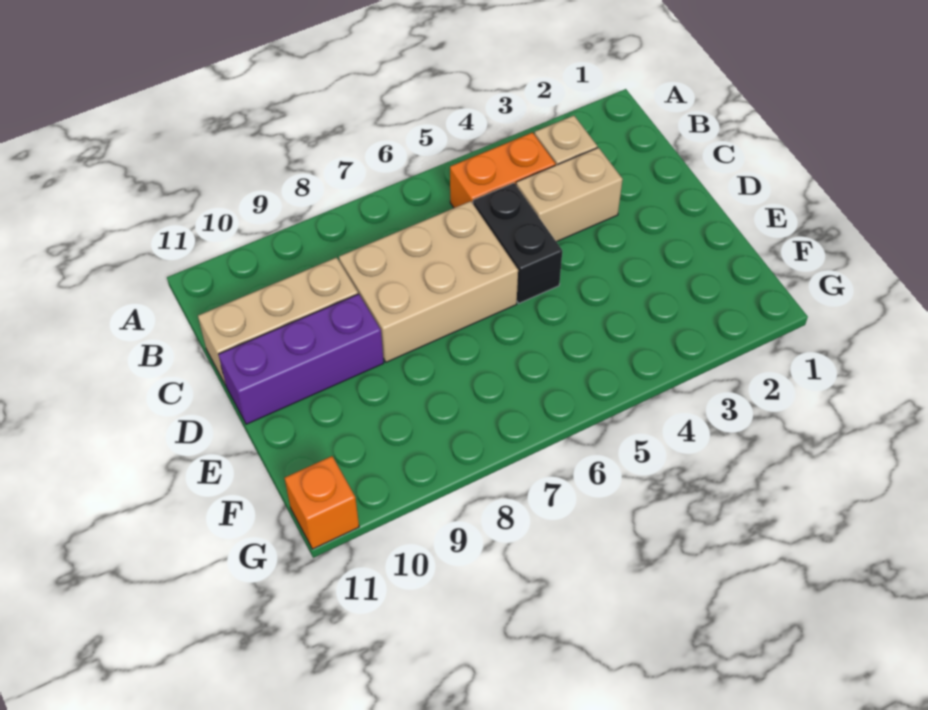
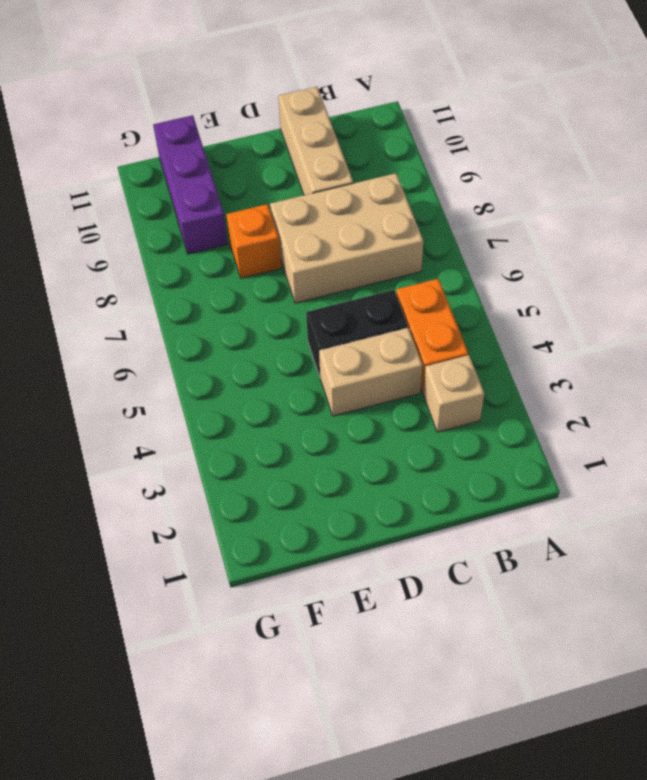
tan 1x2 brick [516,148,623,242] -> tan 1x2 brick turned to [319,328,423,416]
tan 2x3 brick [339,201,518,362] -> tan 2x3 brick turned to [270,173,423,303]
purple 1x3 brick [218,294,384,424] -> purple 1x3 brick moved to [153,115,228,254]
orange 1x1 brick [285,456,359,549] -> orange 1x1 brick moved to [226,204,281,278]

